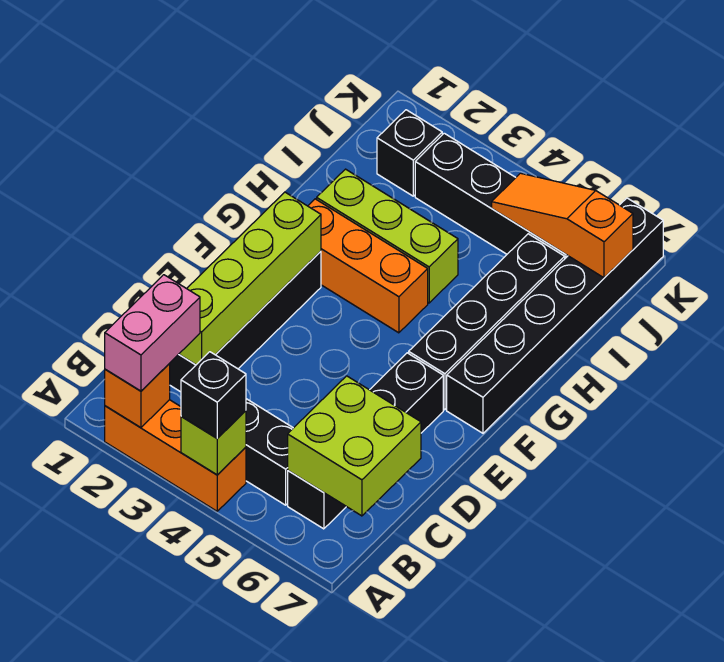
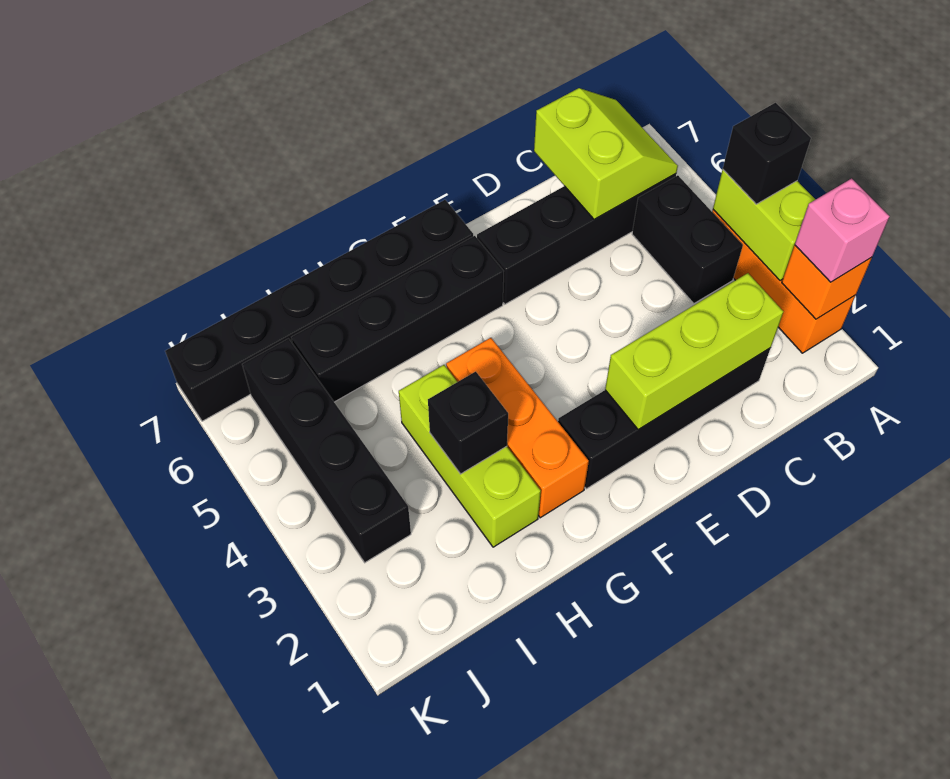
pink 1x2 brick [105,275,200,391] -> pink 1x1 brick [795,178,890,282]
lime 1x1 brick [181,411,246,475] -> lime 1x2 brick [713,170,816,281]
lime 2x2 brick [288,376,421,516] -> lime 2x2 slope [534,88,678,220]
lime 1x4 brick [179,192,321,365] -> lime 1x3 brick [605,273,784,430]
black 1x1 brick [377,110,442,196] -> black 1x1 brick moved to [428,372,508,474]
orange 1x3 slope [492,173,633,278] -> none

